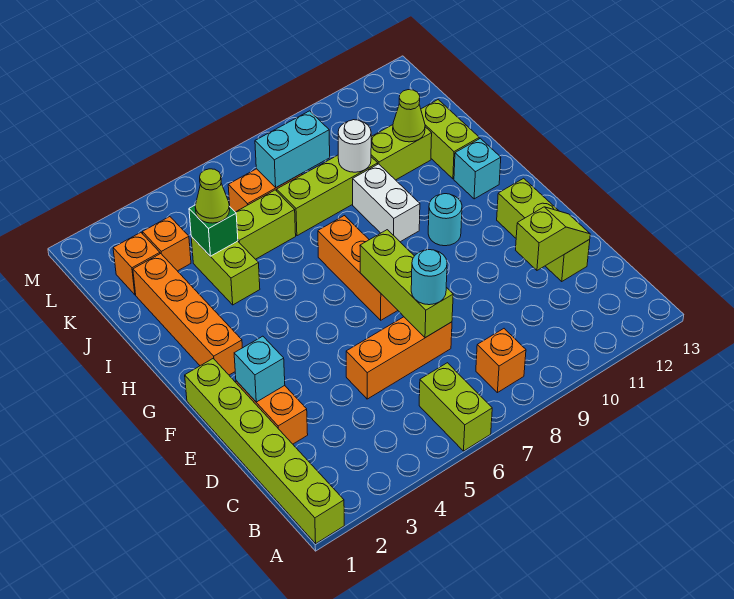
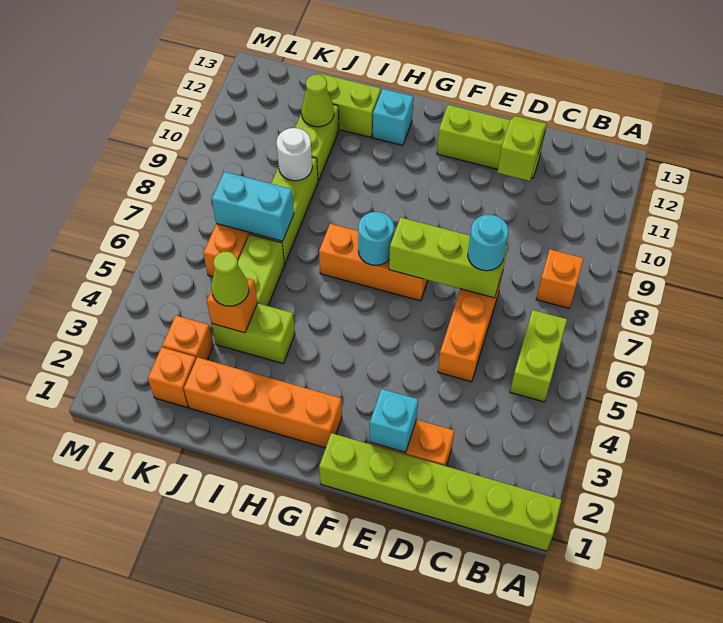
lime 1x2 brick [419,363,492,451] -> lime 1x2 brick turned to [510,310,567,402]
cyan 1x1 round brick [428,194,462,246] -> cyan 1x1 round brick moved to [358,212,394,265]
white 1x2 brick [353,164,420,242] -> none
green 1x1 brick [189,205,238,256] -> orange 1x1 brick [207,278,257,333]
cyan 1x2 brick [255,111,330,188] -> cyan 1x2 brick turned to [212,172,294,241]

